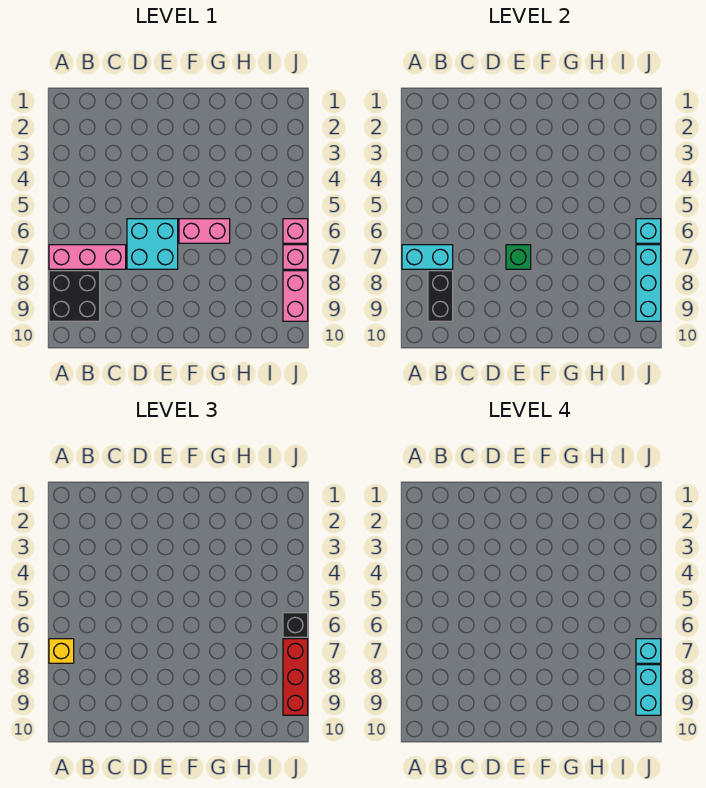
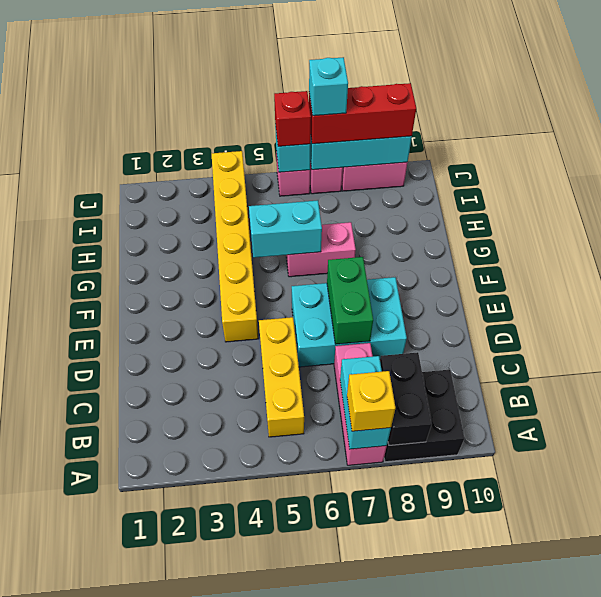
none -> yellow 1x3 brick [259,317,304,437]
black 1x2 brick [428,271,453,321] -> black 1x2 brick turned to [380,352,432,445]
cyan 2x2 brick [127,219,178,269] -> cyan 2x3 brick [292,277,407,367]
none -> yellow 1x6 brick [212,151,259,342]
green 1x1 brick [506,245,531,269] -> green 1x2 brick [327,257,373,344]
pink 1x2 brick [179,219,230,243] -> pink 1x2 brick turned to [286,222,356,277]
black 1x1 brick [283,613,308,637] -> red 1x1 brick [274,91,311,146]
cyan 1x2 brick [636,665,661,715] -> cyan 1x2 brick moved to [249,200,322,258]

